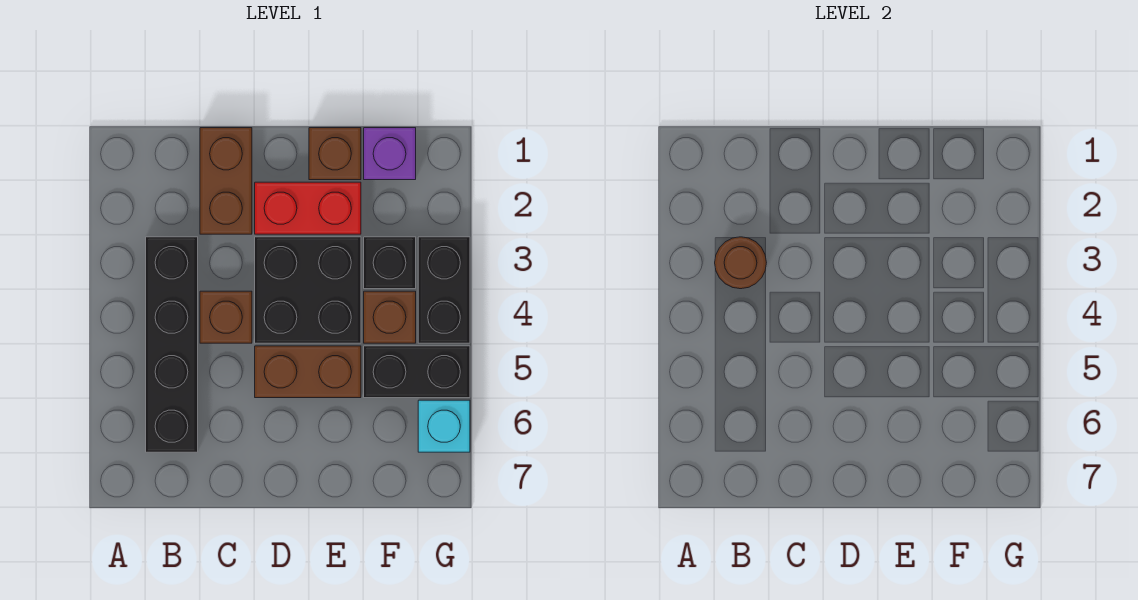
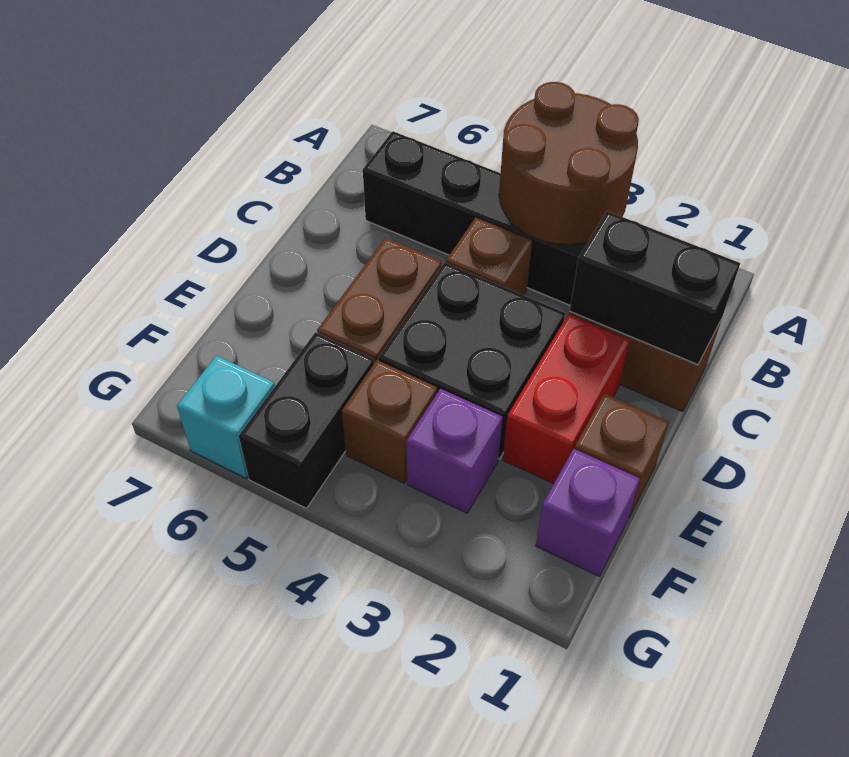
brown 1x1 round brick [715,237,766,289] -> brown 2x2 round brick [499,82,639,244]
black 1x1 brick [364,237,416,289] -> purple 1x1 brick [406,389,502,513]
black 1x2 brick [418,237,470,343] -> black 1x2 brick moved to [570,211,740,365]

